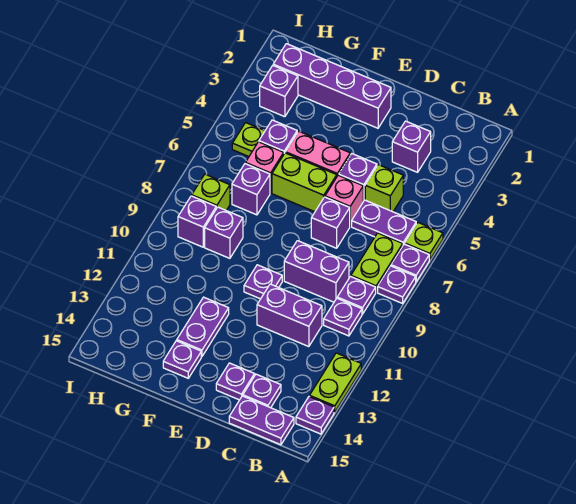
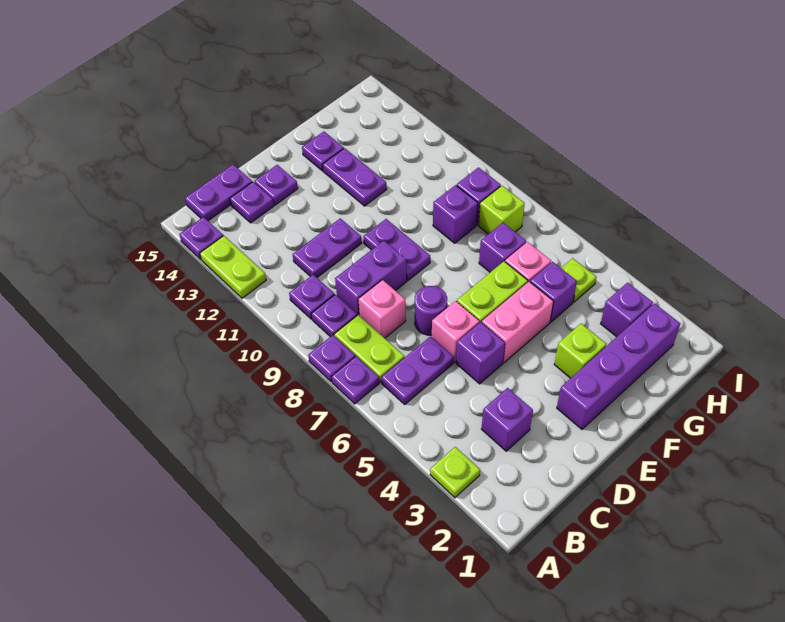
lime 1x1 plate [405,223,443,260] -> lime 1x1 plate moved to [430,447,480,498]
lime 1x1 brick [365,165,403,212] -> lime 1x1 brick moved to [554,324,606,378]
none -> pink 1x1 brick [358,280,406,338]
purple 1x2 brick [257,284,322,347] -> purple 1x2 plate [293,218,362,277]
purple 1x1 brick [311,197,350,248] -> purple 1x1 round brick [415,286,447,335]
purple 1x1 plate [244,265,282,299] -> purple 1x2 plate [363,219,430,281]

